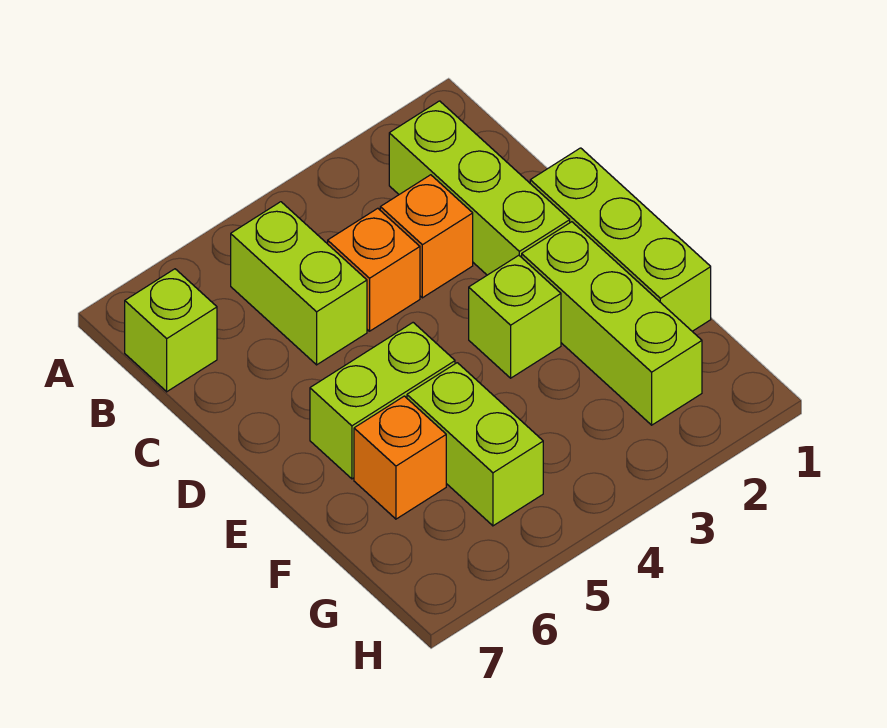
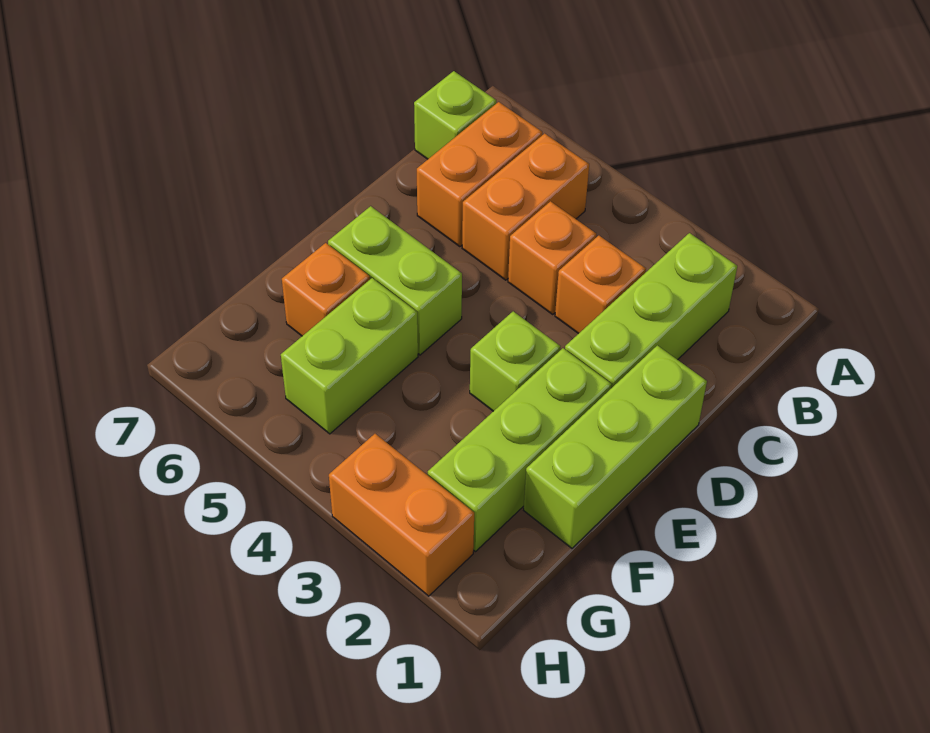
lime 1x2 brick [231,202,367,365] -> orange 1x2 brick [462,133,589,280]
none -> orange 1x2 brick [417,102,542,247]
none -> orange 1x2 brick [329,434,474,596]

